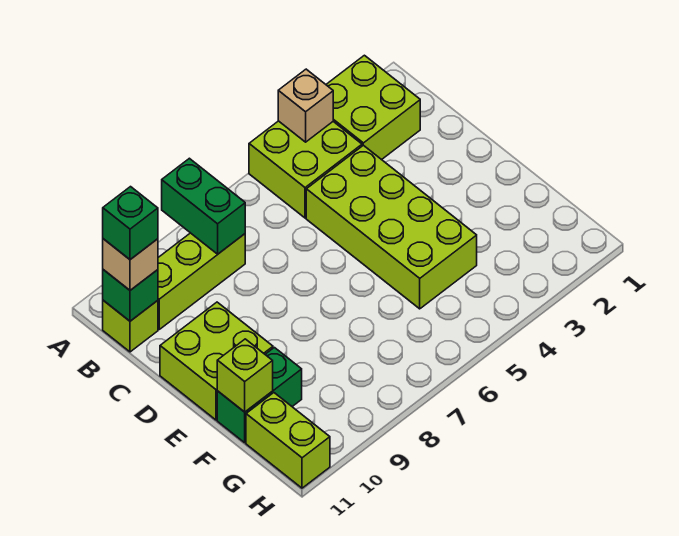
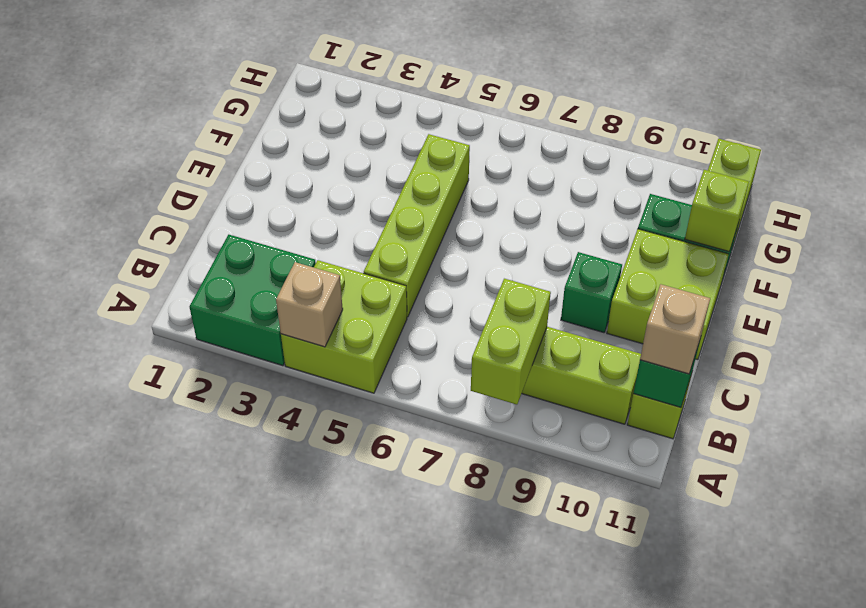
lime 2x2 brick [326,55,420,160] -> green 2x2 brick [190,235,316,366]
green 1x2 brick [162,158,245,254] -> lime 1x2 brick [471,279,551,405]
green 1x1 brick [103,187,158,260] -> green 1x1 brick moved to [561,252,622,333]
lime 2x4 brick [306,145,477,309] -> lime 1x4 brick [364,134,470,317]

